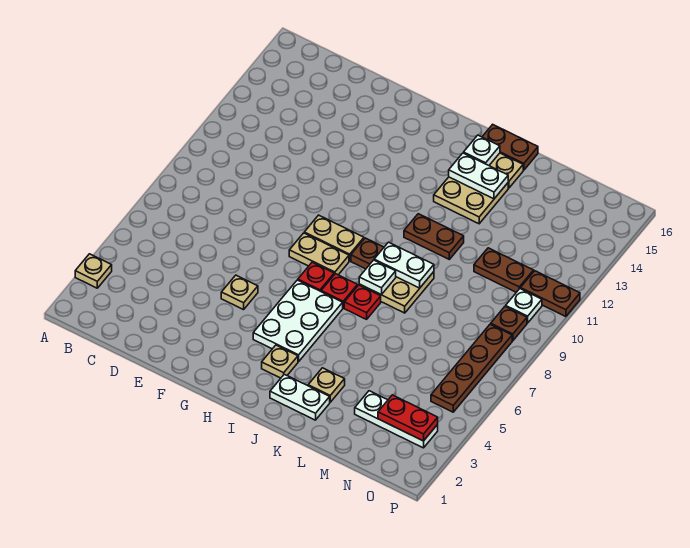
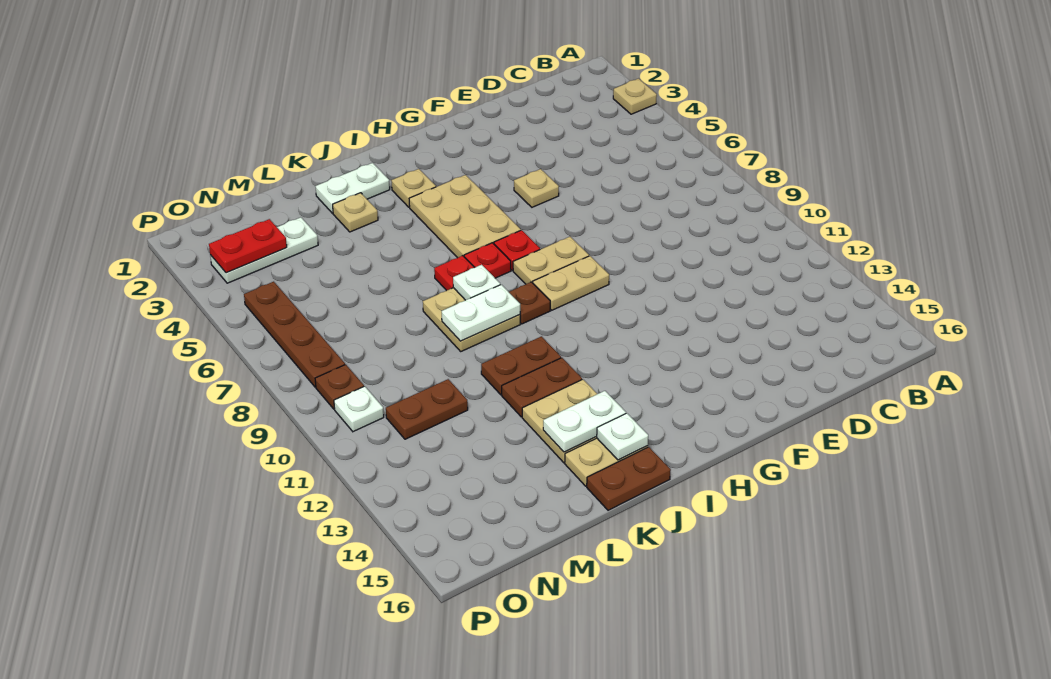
white 2x3 plate [253,280,343,362] -> tan 2x3 plate [409,175,521,258]
brown 1x2 plate [520,271,580,317] -> brown 1x2 plate moved to [502,358,582,417]

